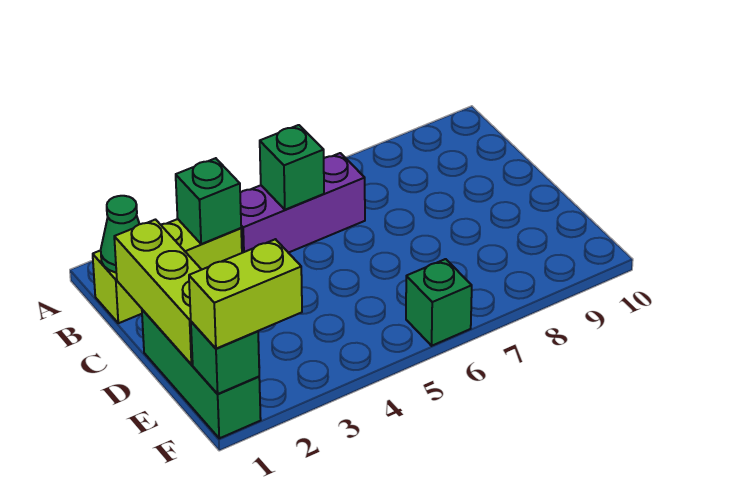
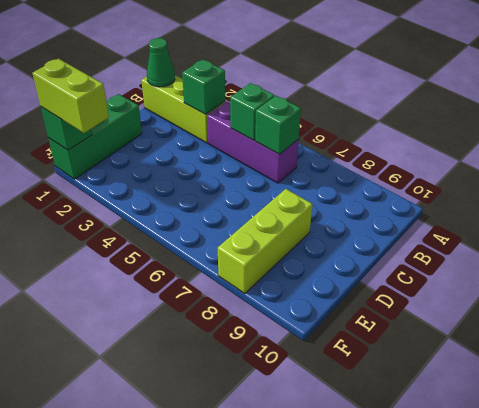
lime 1x3 brick [114,220,202,365] -> lime 1x3 brick moved to [218,189,313,294]
green 1x1 brick [406,259,472,346] -> green 1x1 brick moved to [255,96,301,154]

